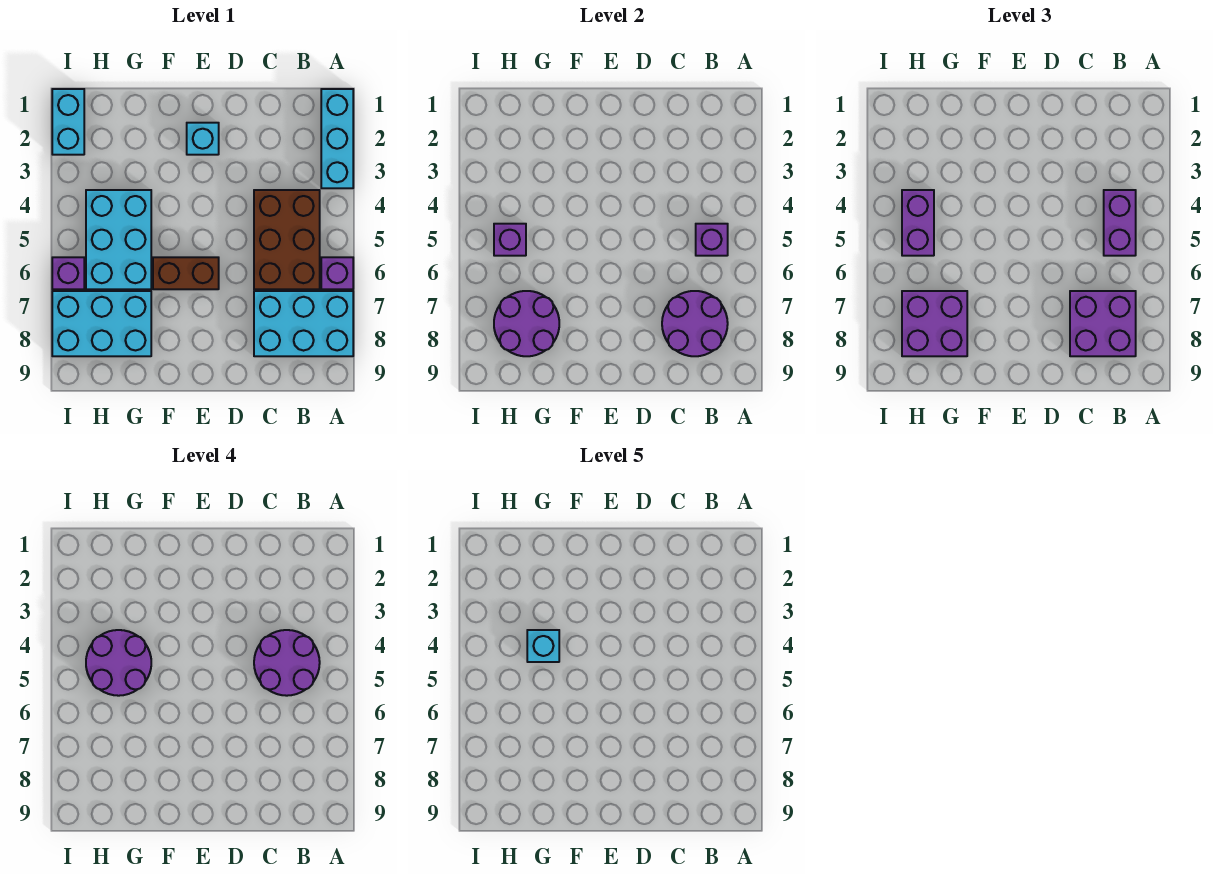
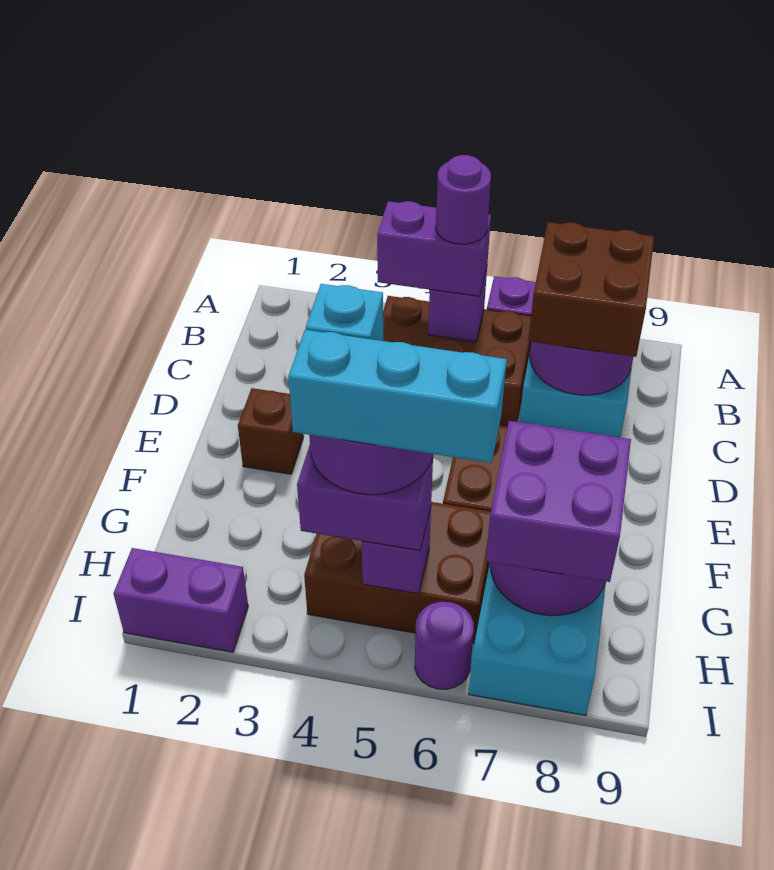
cyan 1x3 brick [321,89,353,188] -> cyan 1x3 brick moved to [288,330,507,463]
purple 2x2 round brick [254,630,320,696] -> purple 1x1 round brick [436,155,491,244]
purple 2x2 brick [1070,291,1136,356] -> brown 2x2 brick [528,222,654,357]
cyan 1x1 brick [187,123,219,155] -> brown 1x1 brick [238,388,304,474]
cyan 2x3 brick [86,190,151,289] -> brown 2x3 brick [304,502,491,643]
cyan 1x2 brick [52,89,84,155] -> purple 1x2 brick [113,548,248,652]
purple 1x1 brick [52,257,84,289] -> purple 1x1 round brick [415,602,474,689]

